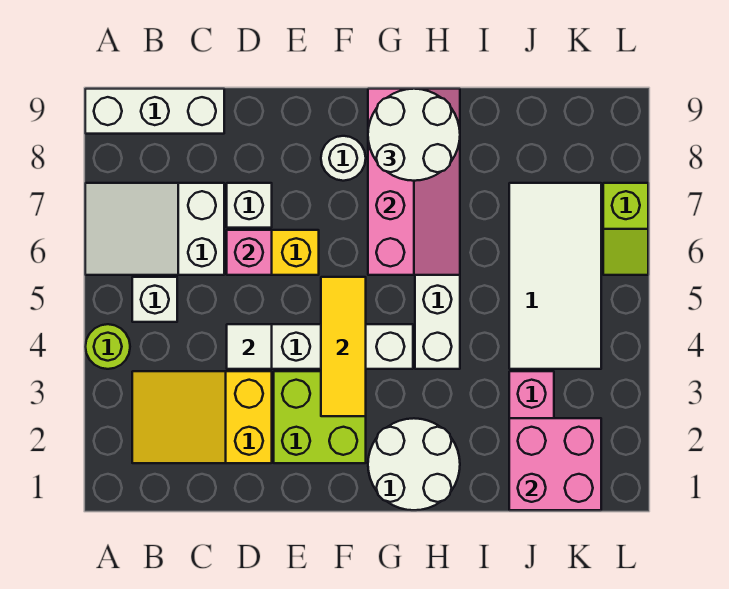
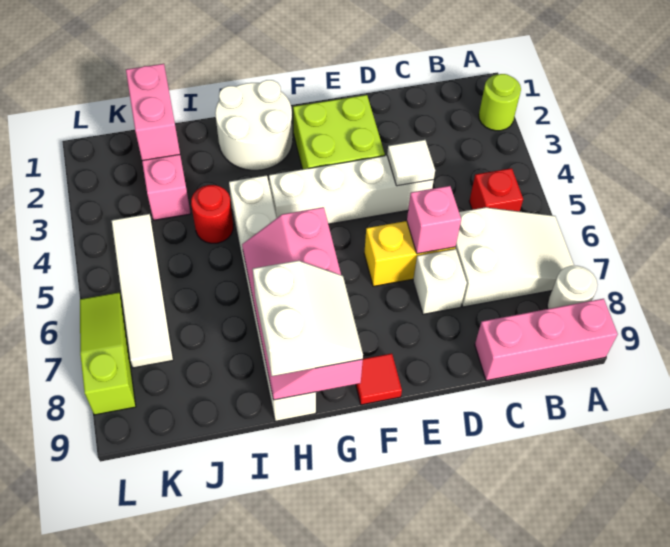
lime 1x1 round brick [85,324,130,369] -> lime 1x1 round brick moved to [479,74,521,131]
white 1x3 brick [85,89,224,134] -> pink 1x3 brick [475,299,618,381]
yellow 2x3 slope [132,371,272,463] -> none
white 1x1 brick [132,277,177,322] -> red 1x1 brick [469,168,523,212]
yellow 1x3 tile [321,277,366,416] -> none
white 1x1 round brick [321,136,366,181] -> white 1x1 round brick moved to [547,266,597,309]
none -> red 1x1 tile [356,354,402,405]
white 2x2 round brick [368,89,460,181] -> white 2x2 slope [253,261,363,376]
none -> red 1x1 round brick [191,185,233,243]
pink 2x2 brick [509,418,601,510] -> pink 1x2 brick [126,64,180,161]
white 2x4 tile [509,183,601,369] -> white 1x4 tile [112,214,173,368]
lime 1x2 slope [603,183,648,275] -> lime 1x3 slope [80,293,136,415]

